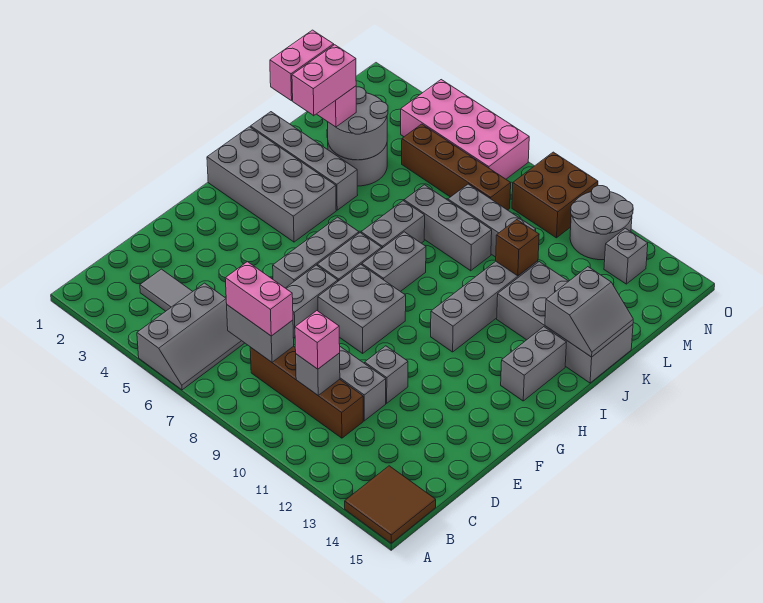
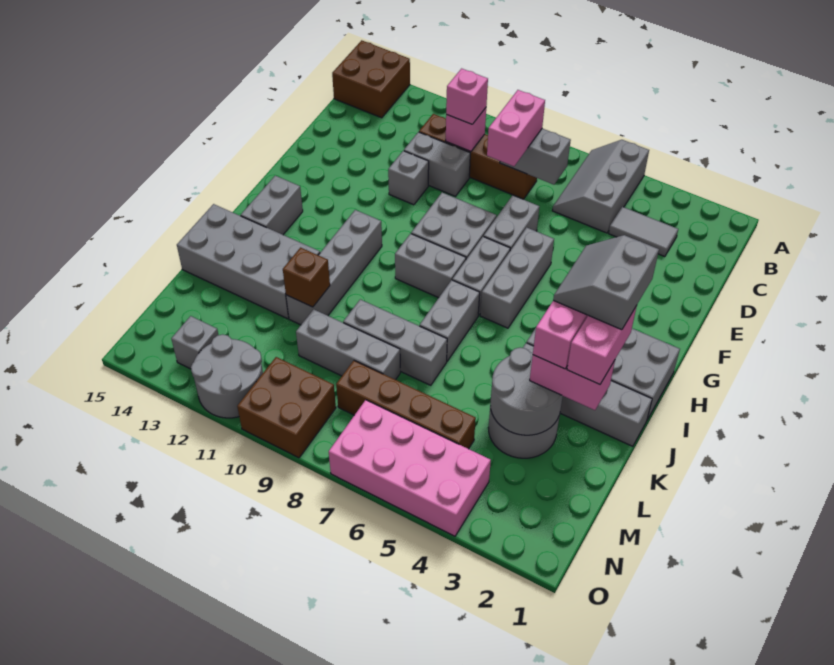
brown 2x2 tile [345,466,436,543] -> brown 2x2 brick [332,40,410,118]
pink 1x2 brick [225,262,293,336] -> pink 1x2 brick turned to [487,90,545,166]
grey 1x1 brick [296,353,340,396] -> pink 1x1 brick [446,108,486,151]
grey 1x2 brick [362,232,426,292] -> grey 1x2 brick turned to [395,234,466,298]
grey 2x2 slope [545,267,633,357] -> grey 2x2 slope moved to [553,235,659,330]

